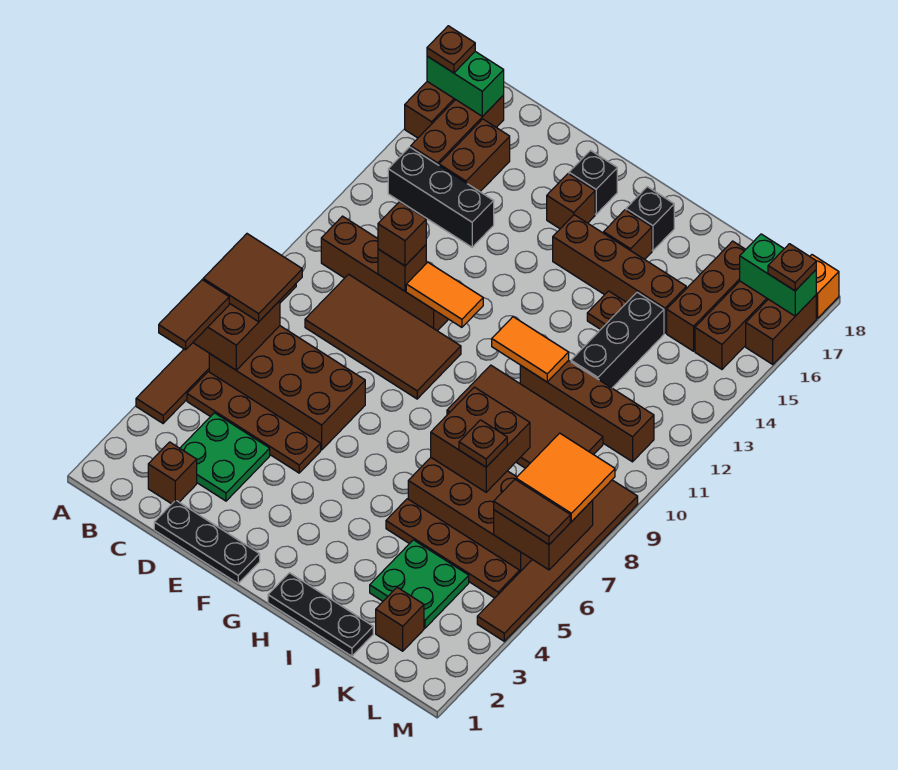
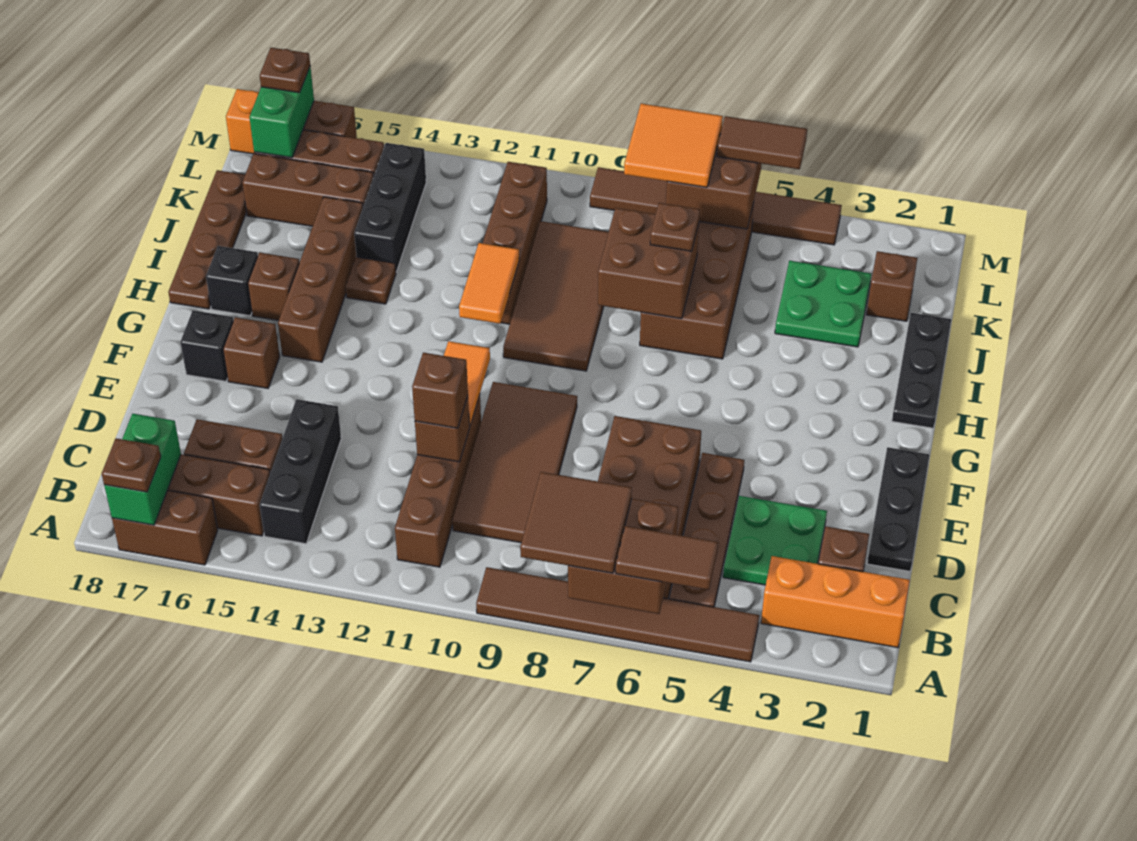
none -> orange 1x3 brick [761,556,910,648]
brown 1x4 plate [386,499,520,598] -> brown 1x4 plate moved to [168,170,247,309]
black 1x3 brick [571,292,664,388] -> black 1x3 brick turned to [354,143,426,272]
brown 1x2 tile [494,480,570,545] -> brown 1x2 tile turned to [717,116,807,169]

